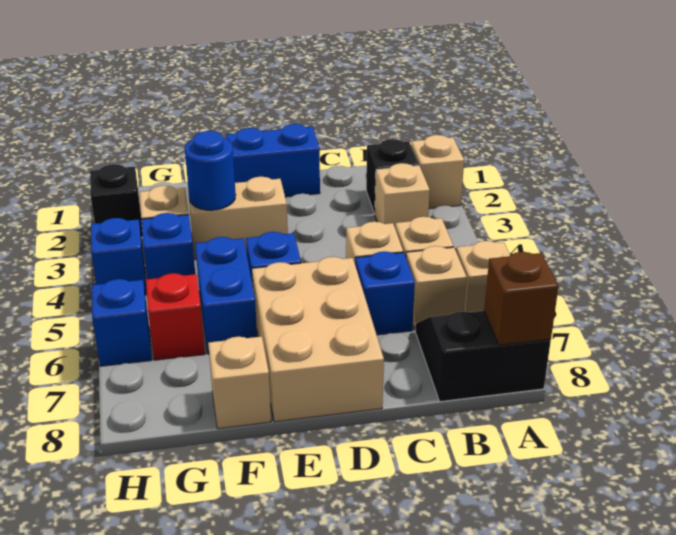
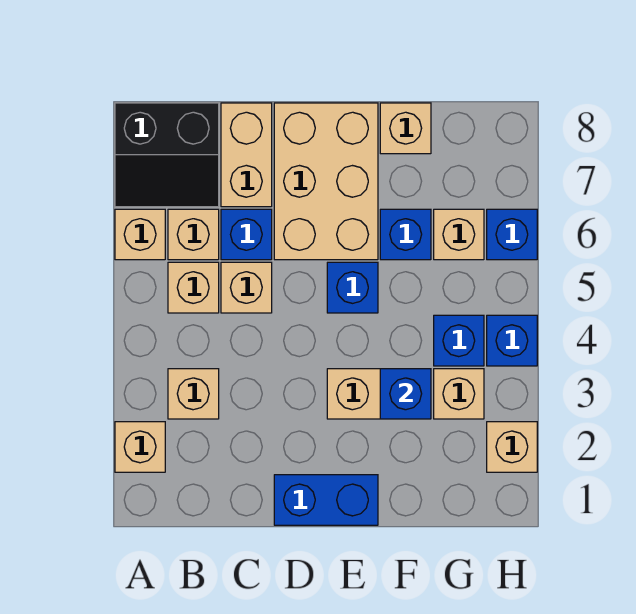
brown 1x1 brick [484,252,559,345] -> none
black 1x1 brick [366,139,419,214] -> none
none -> tan 1x2 brick [221,103,272,207]
blue 1x1 round brick [185,131,236,210] -> blue 1x1 brick [380,369,431,419]
blue 1x2 brick [195,237,257,354] -> blue 1x1 brick [380,209,431,260]
red 1x1 brick [146,273,205,360] -> tan 1x1 brick [434,209,484,260]
black 1x1 brick [90,164,143,237] -> tan 1x1 brick [487,422,537,472]

